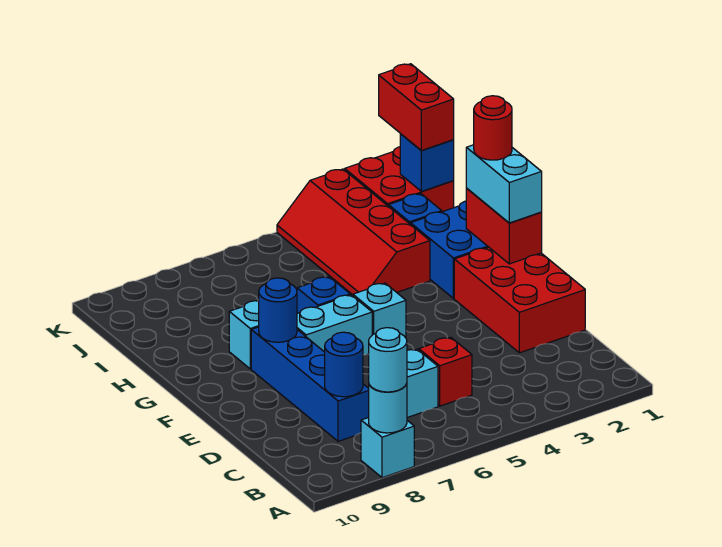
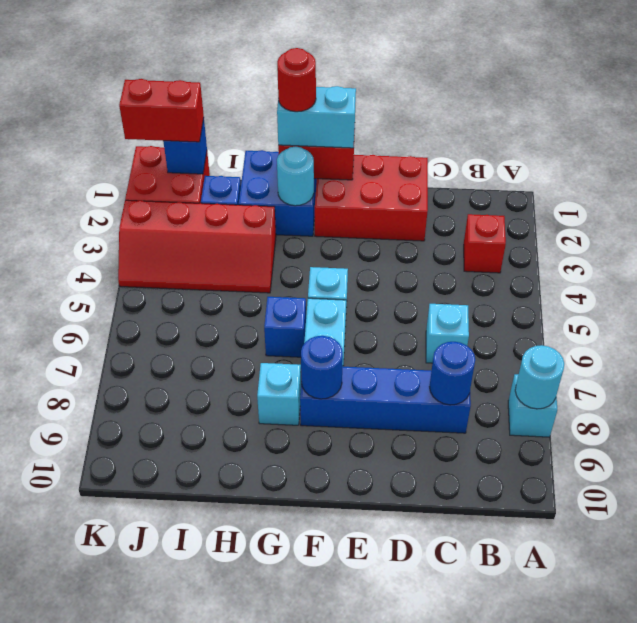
cyan 1x1 round brick [369,328,407,392] -> cyan 1x1 round brick moved to [277,146,314,206]
red 1x1 brick [419,338,472,406] -> red 1x1 brick moved to [464,214,506,273]

